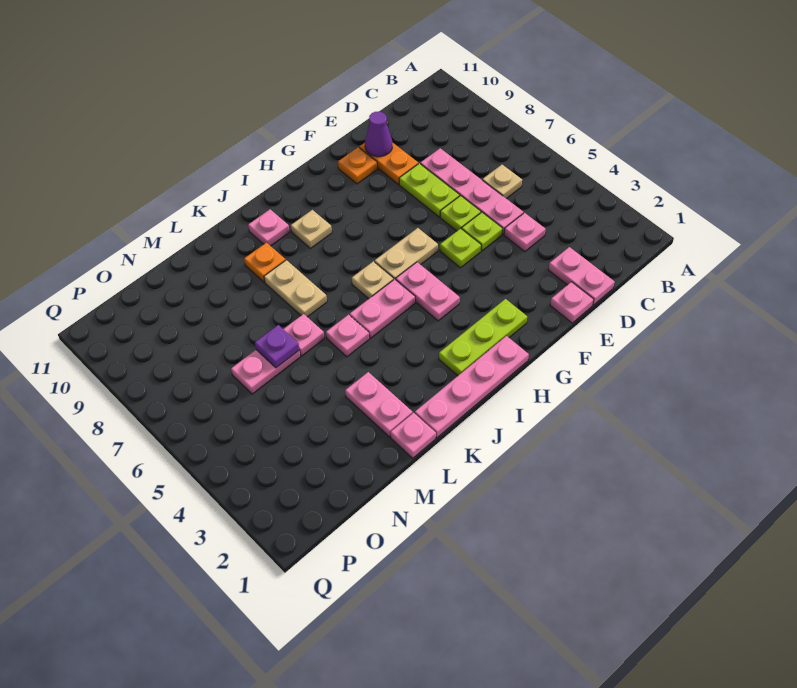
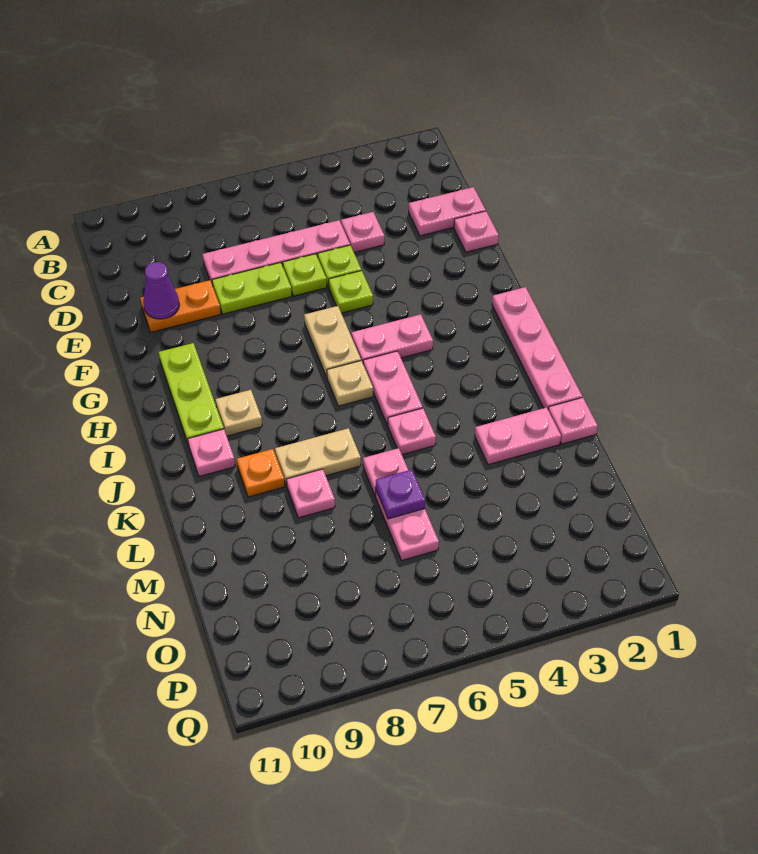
tan 1x1 plate [483,165,522,199] -> none
orange 1x1 plate [338,147,377,184] -> none
lime 1x3 plate [439,299,527,376] -> lime 1x3 plate moved to [159,343,224,445]
none -> pink 1x1 plate [286,469,335,518]

